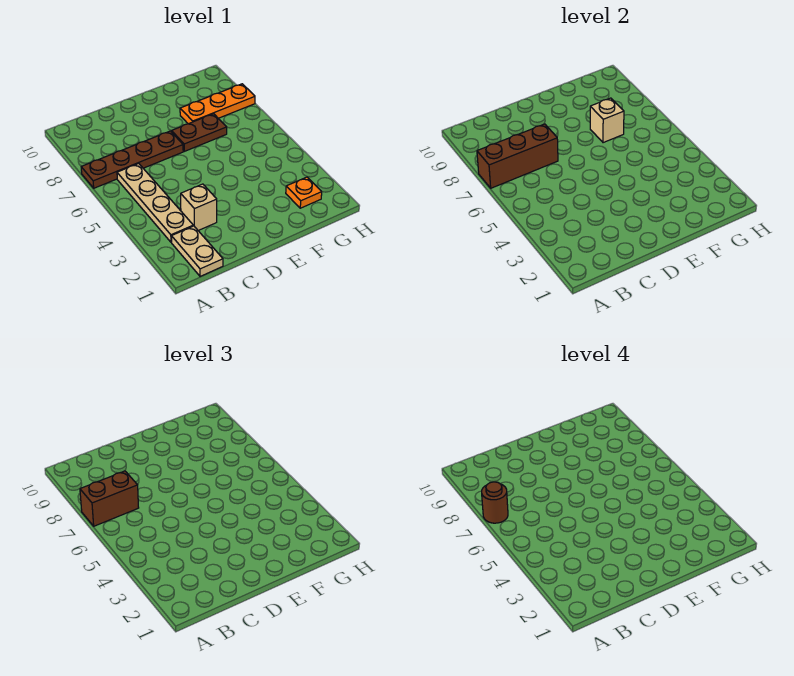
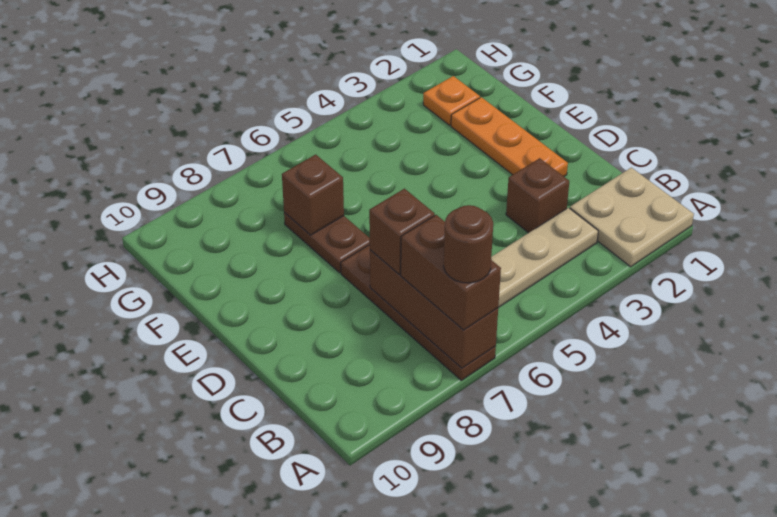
tan 1x2 plate [172,226,223,276] -> tan 2x2 plate [570,168,694,267]
tan 1x1 brick [181,184,217,231] -> brown 1x1 brick [506,158,569,233]
none -> brown 1x1 brick [369,189,435,274]
tan 1x1 brick [590,98,624,143] -> brown 1x1 brick [282,154,344,235]
orange 1x3 plate [180,84,255,124] -> orange 1x3 plate moved to [451,97,568,176]

